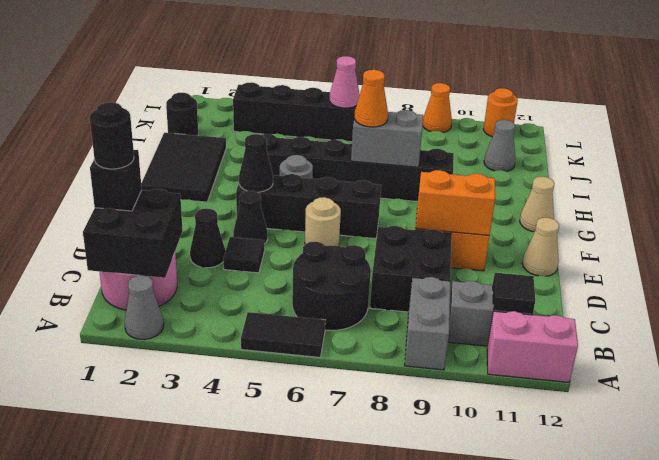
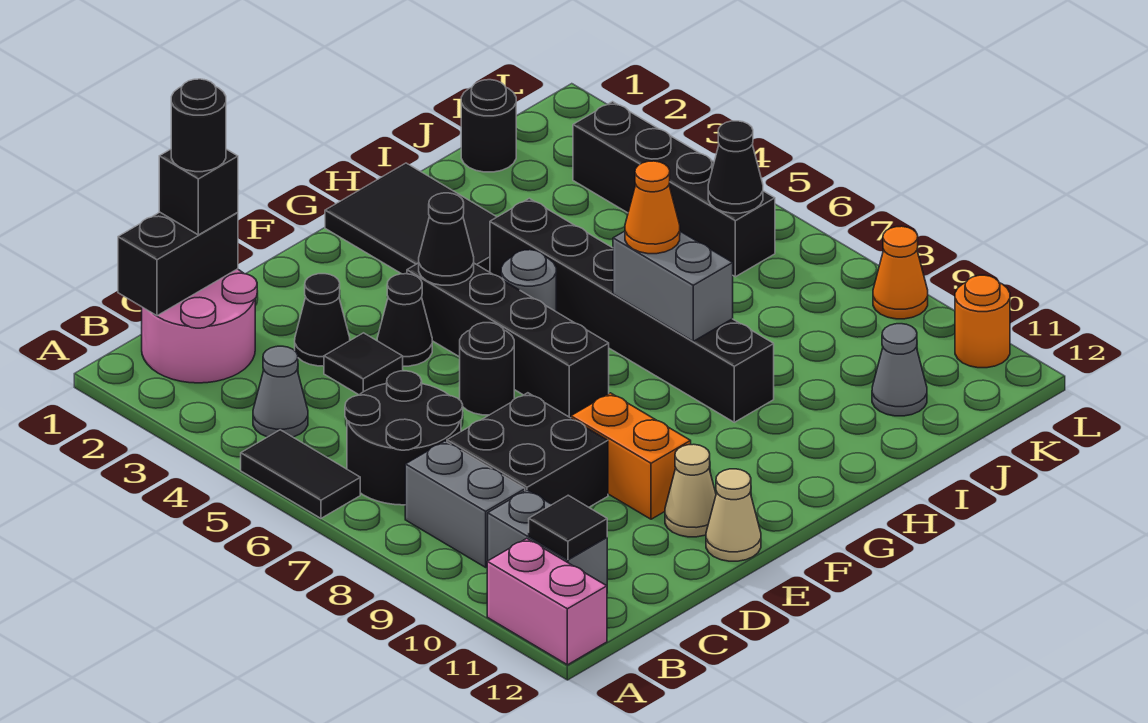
grey 1x1 cone [124,275,164,339] -> grey 1x1 cone moved to [253,346,308,437]
grey 1x2 brick [405,277,450,370] -> grey 1x2 brick turned to [405,441,525,567]
black 2x2 brick [83,189,183,278] -> black 1x2 brick [118,212,238,316]
tan 1x1 round brick [305,197,341,246] -> black 1x1 round brick [460,323,514,415]
orange 1x2 brick [416,170,495,236] -> none
black 2x3 tile [141,133,226,202] -> black 2x3 tile turned to [325,163,496,274]
tan 1x1 cone [520,177,555,232] -> tan 1x1 cone moved to [665,444,716,537]
pink 1x1 cone [330,56,360,108] -> black 1x1 cone [708,121,763,213]

